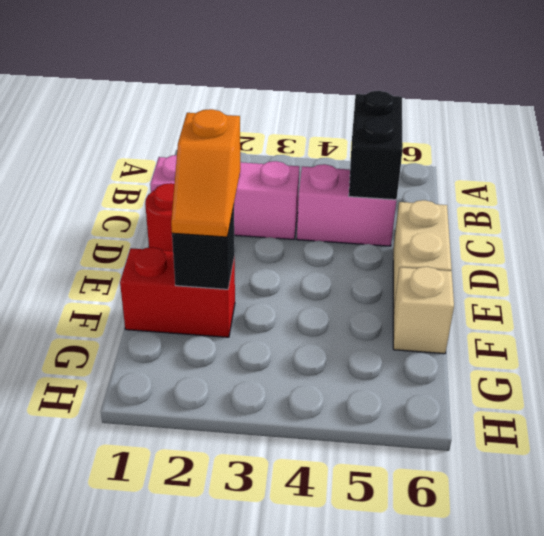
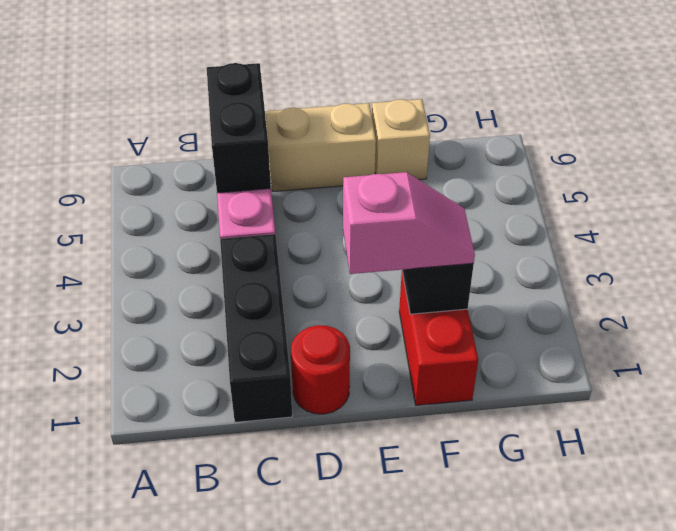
black 1x2 brick [349,91,403,200] -> black 1x2 brick turned to [207,63,271,193]
pink 1x3 brick [150,155,299,239] -> black 1x3 brick [220,234,292,422]
orange 1x2 slope [171,109,240,237] -> pink 1x2 slope [343,172,475,274]

